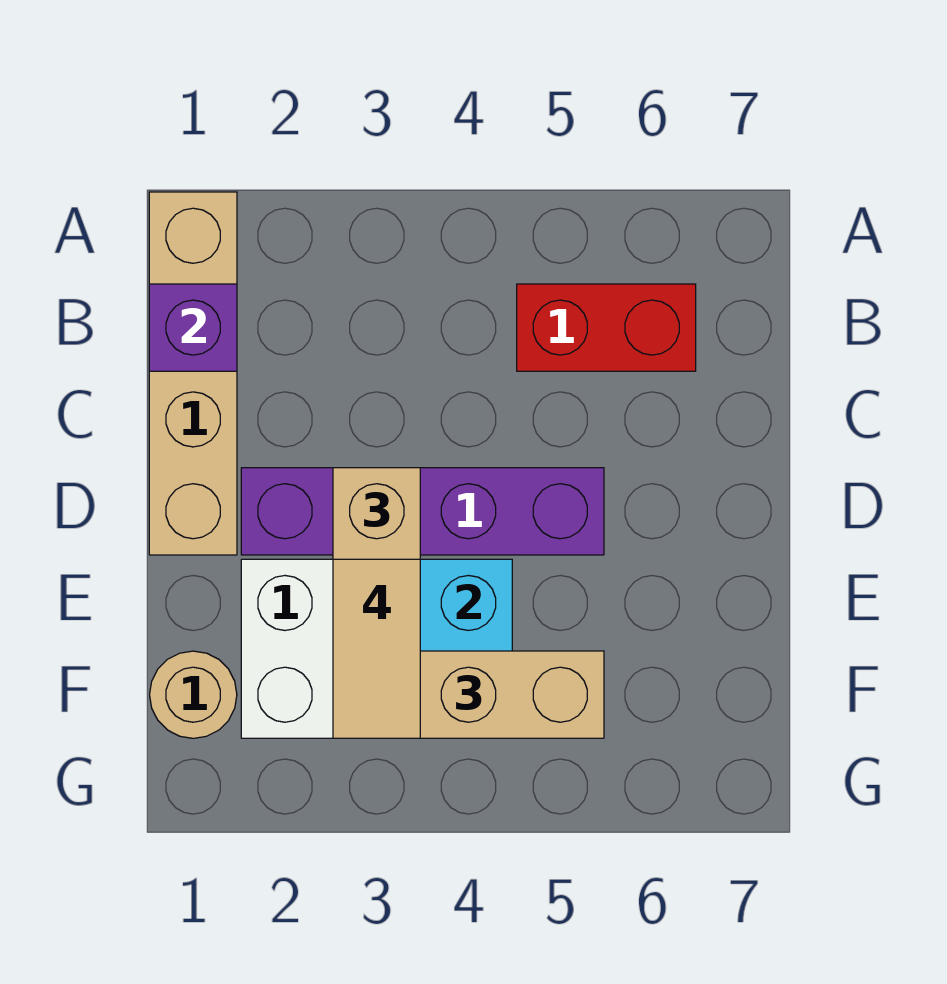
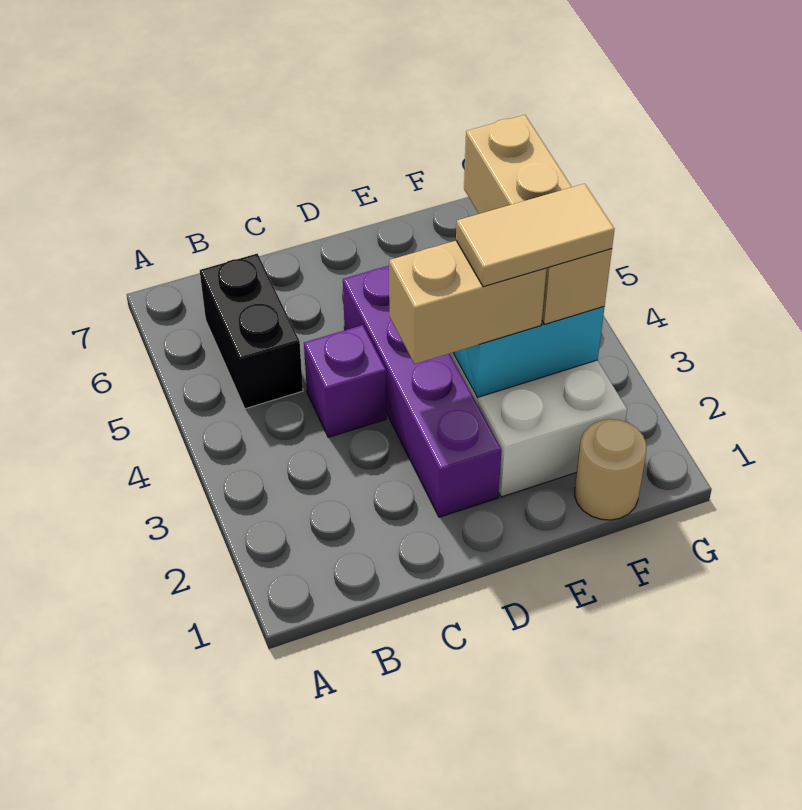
tan 1x4 brick [149,192,237,555] -> none
purple 1x1 brick [149,284,237,371] -> purple 1x1 brick moved to [304,325,386,437]
red 1x2 brick [517,284,696,371] -> black 1x2 brick [200,254,303,409]

